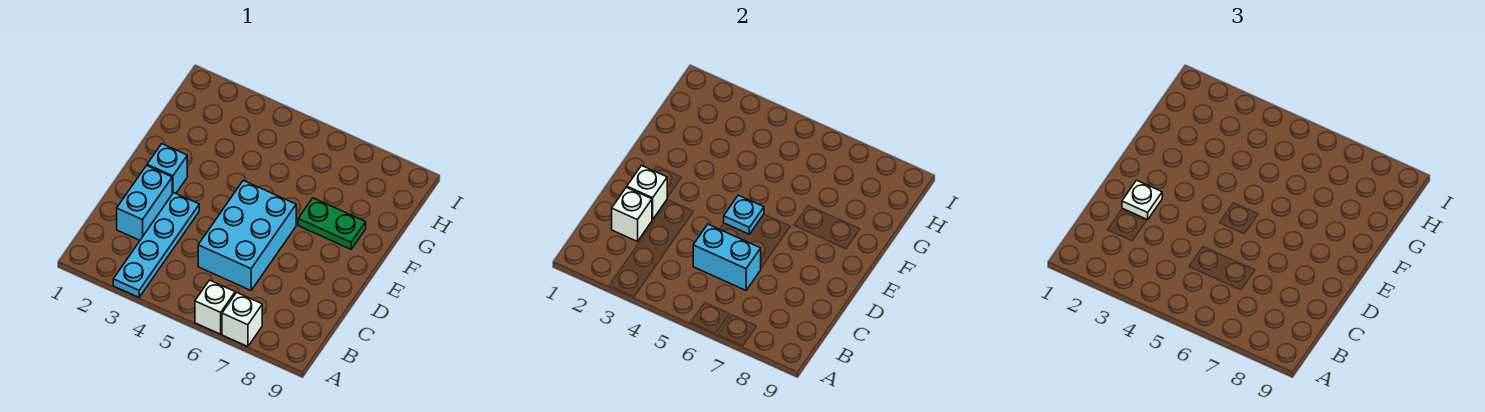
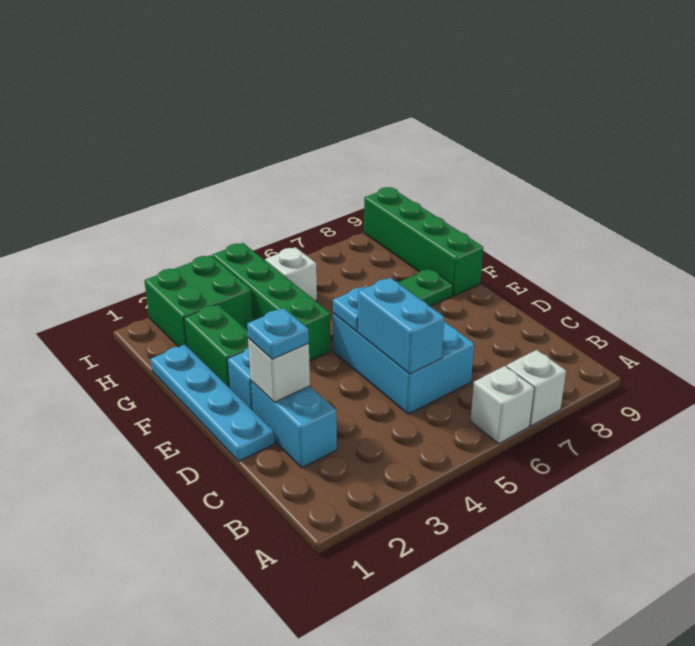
cyan 1x4 plate [113,193,199,297] -> cyan 1x4 plate moved to [151,345,275,461]
white 1x1 brick [612,187,652,242] -> white 1x1 brick moved to [265,247,317,301]
cyan 1x2 brick [693,224,761,290] -> cyan 1x2 brick turned to [358,278,444,374]
white 1x1 plate [1122,180,1162,220] -> cyan 1x1 plate [247,308,309,359]
none -> green 1x2 brick [184,304,249,388]
none -> green 1x4 brick [212,243,331,361]
none -> green 1x4 brick [364,187,483,296]
none -> green 2x2 brick [144,255,253,347]

